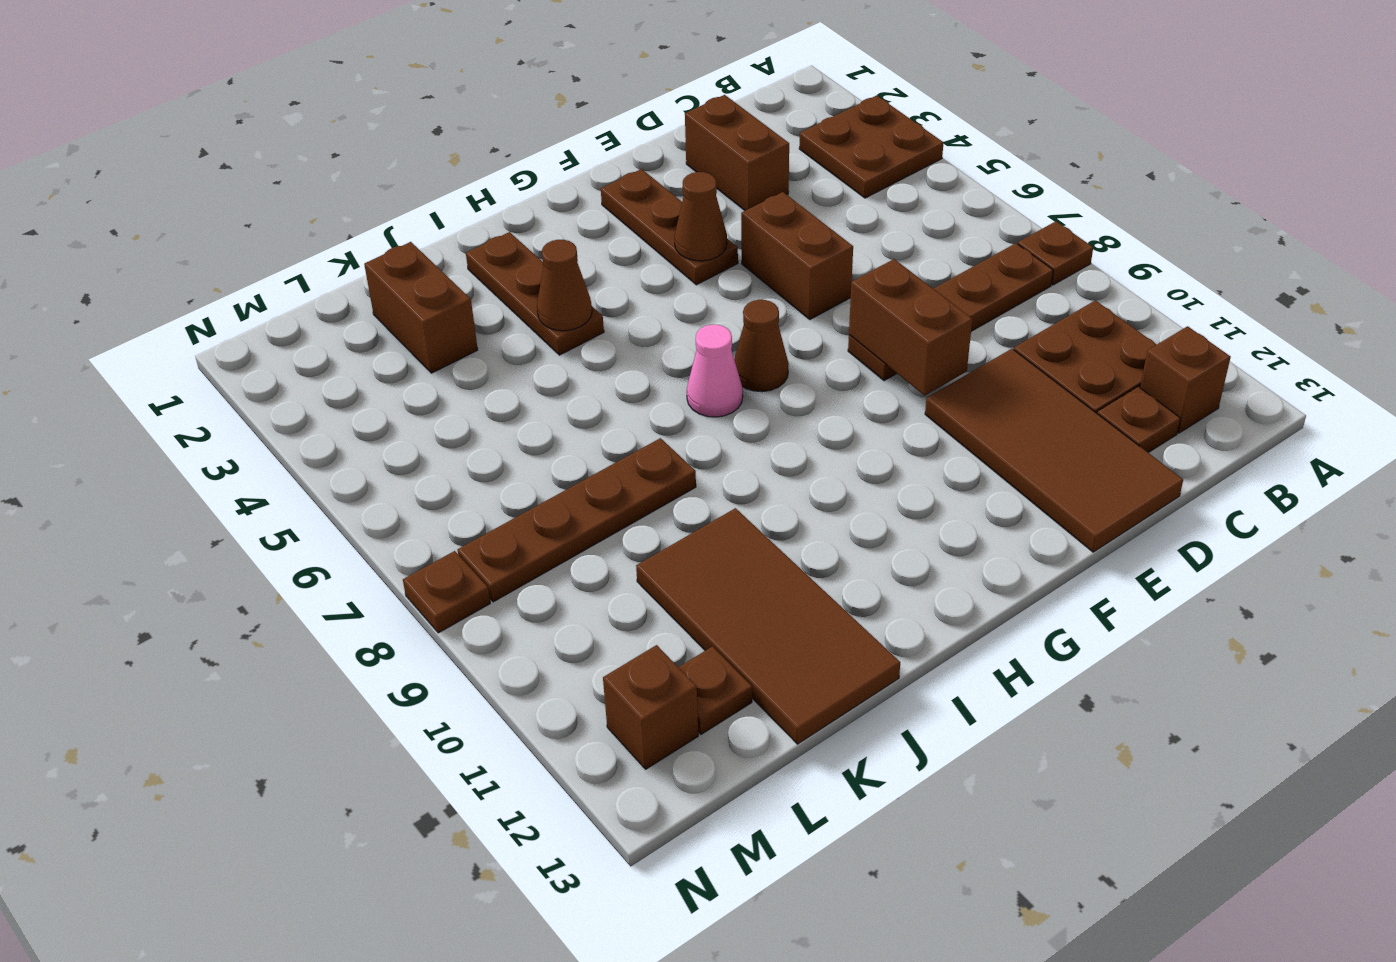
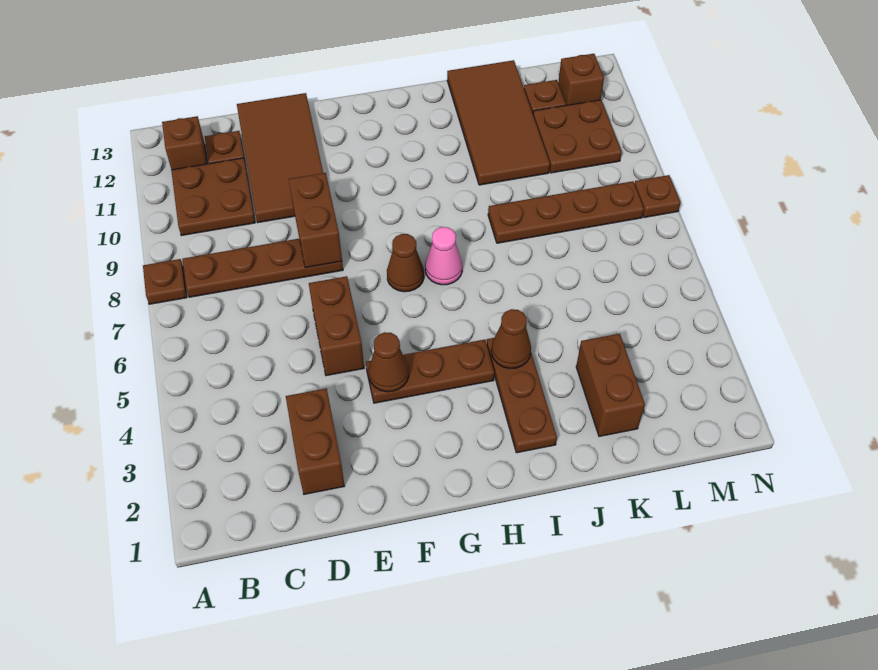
brown 2x2 plate [799,96,944,198] -> brown 2x2 plate moved to [533,100,622,173]
brown 1x3 plate [601,169,738,285] -> brown 1x3 plate turned to [366,340,494,403]

